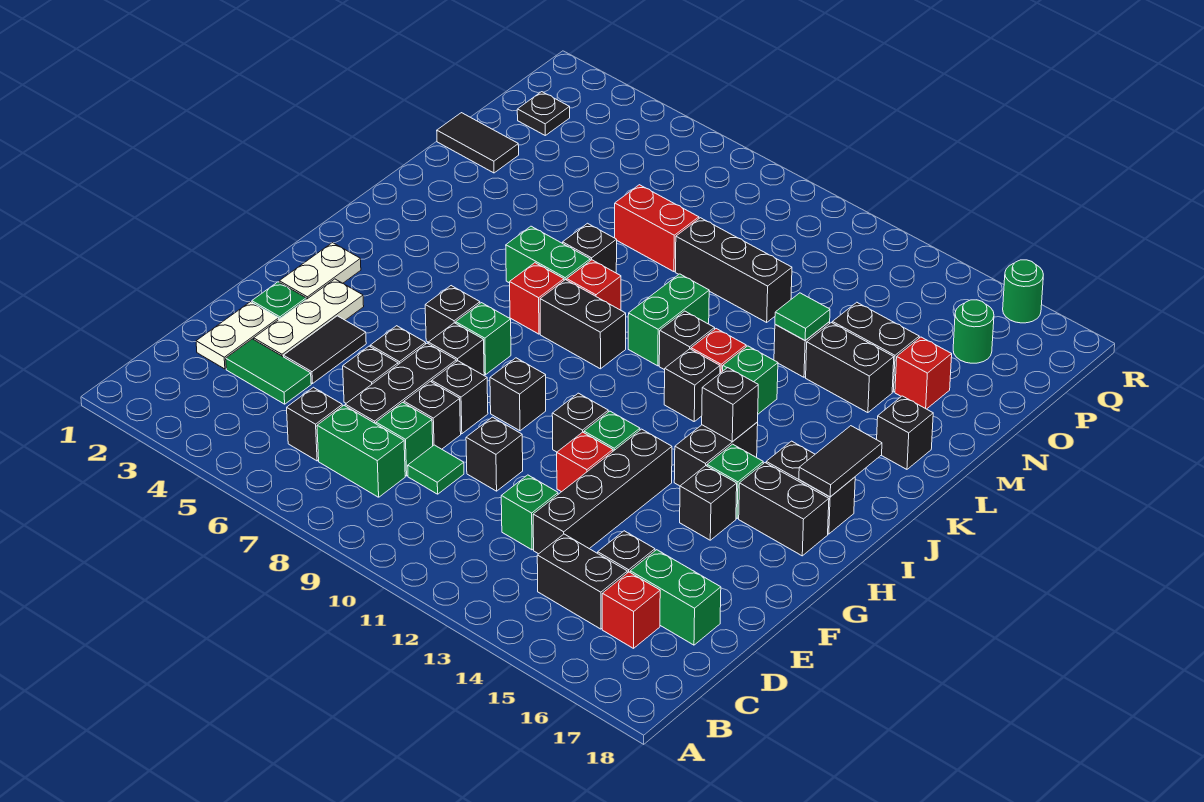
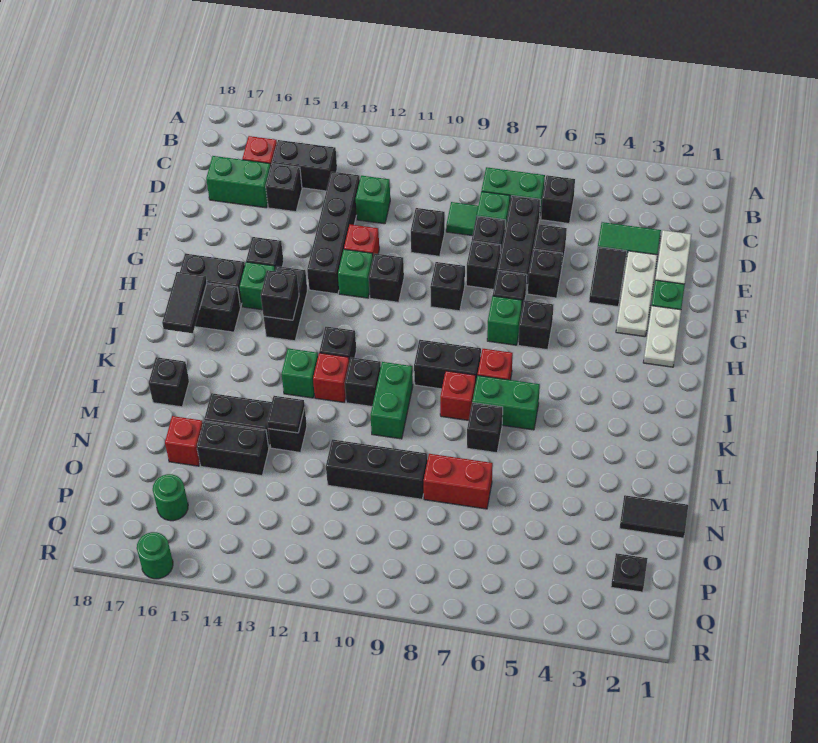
green 1x1 tile [775,293,830,340] -> black 1x1 tile [267,396,305,433]

